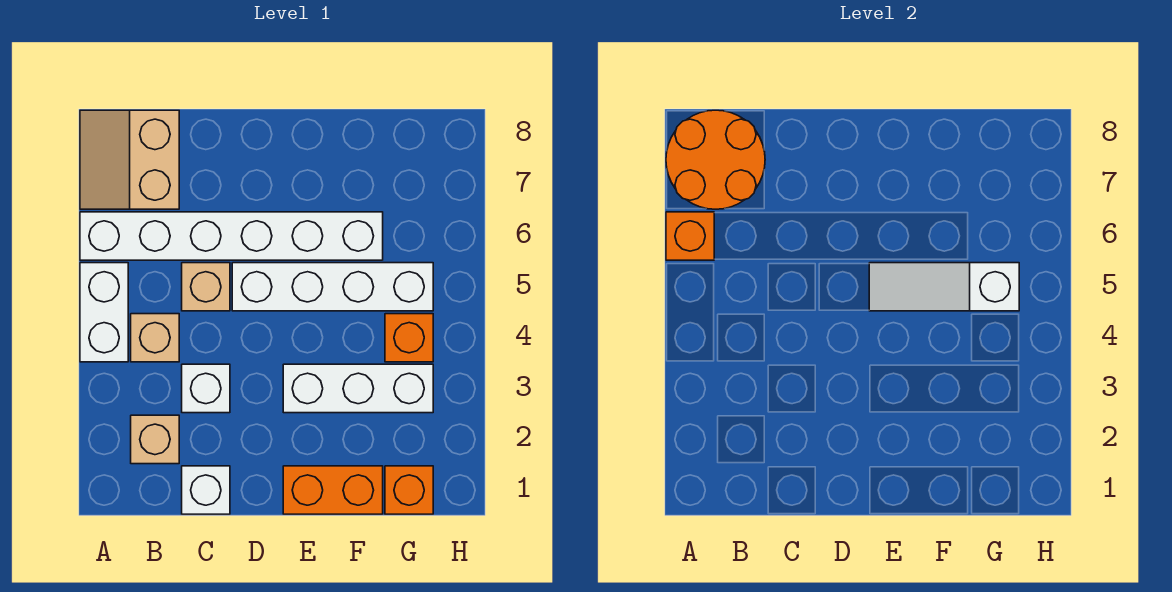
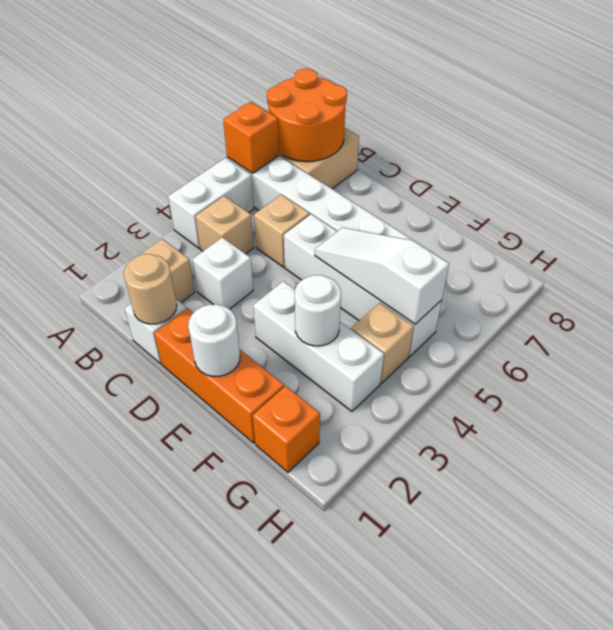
none -> tan 1x1 round brick [124,254,177,324]
orange 1x2 brick [283,466,383,514] -> orange 1x3 brick [154,308,284,443]
none -> white 1x1 round brick [188,304,240,377]
none -> white 1x1 round brick [295,275,341,346]
orange 1x1 brick [385,314,433,362] -> tan 1x1 brick [351,303,414,383]

